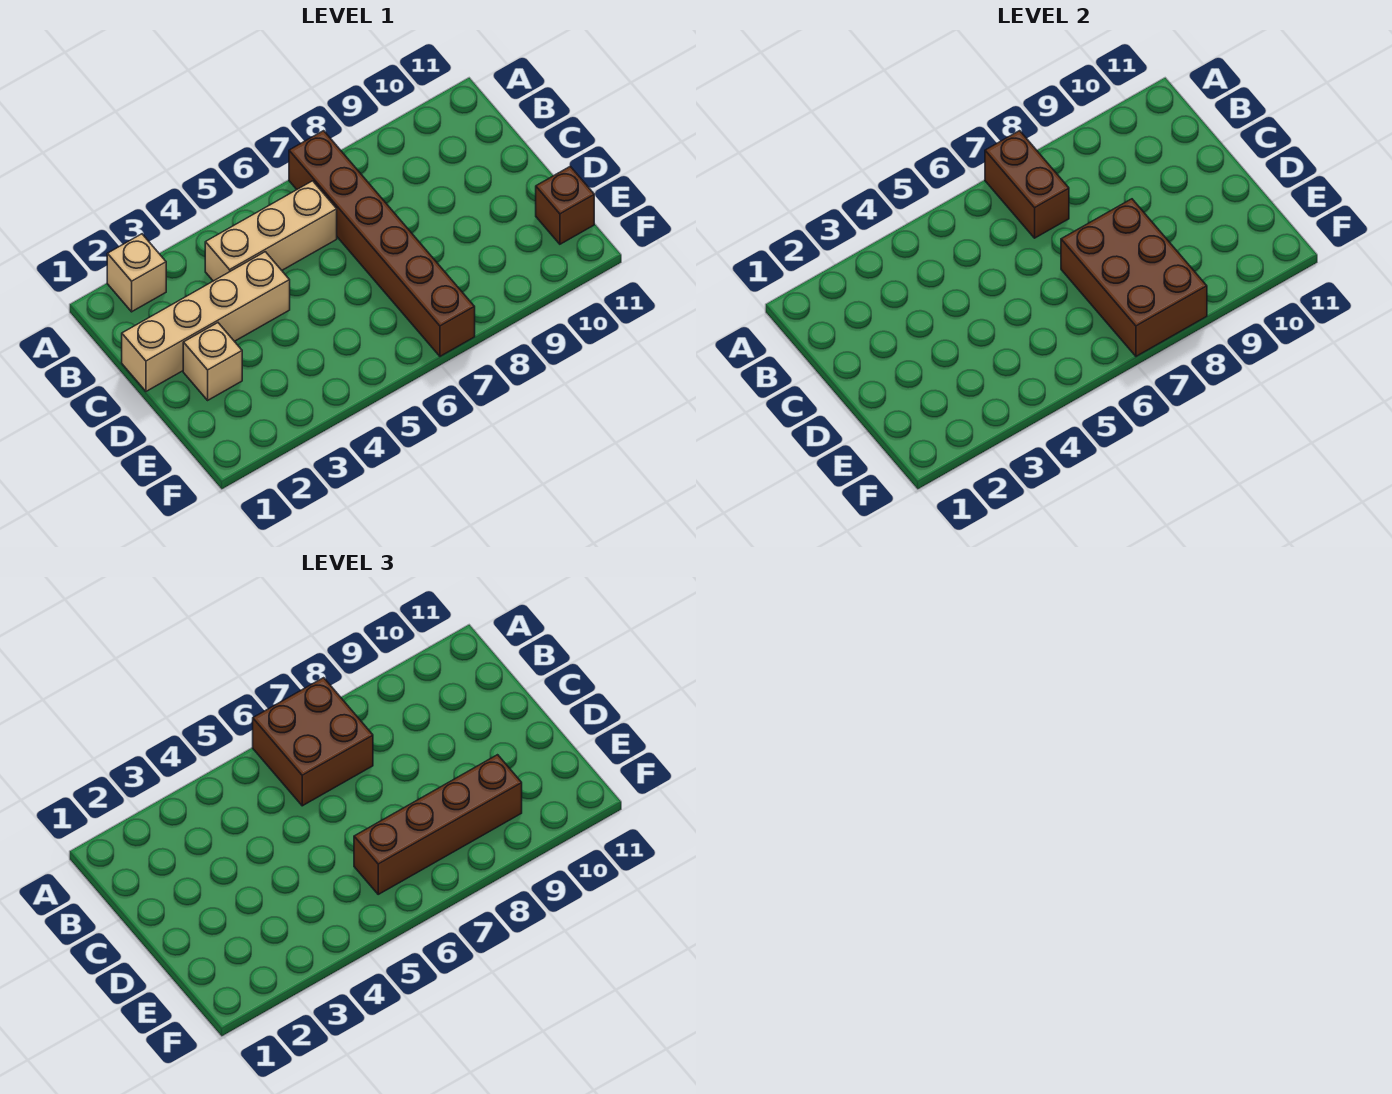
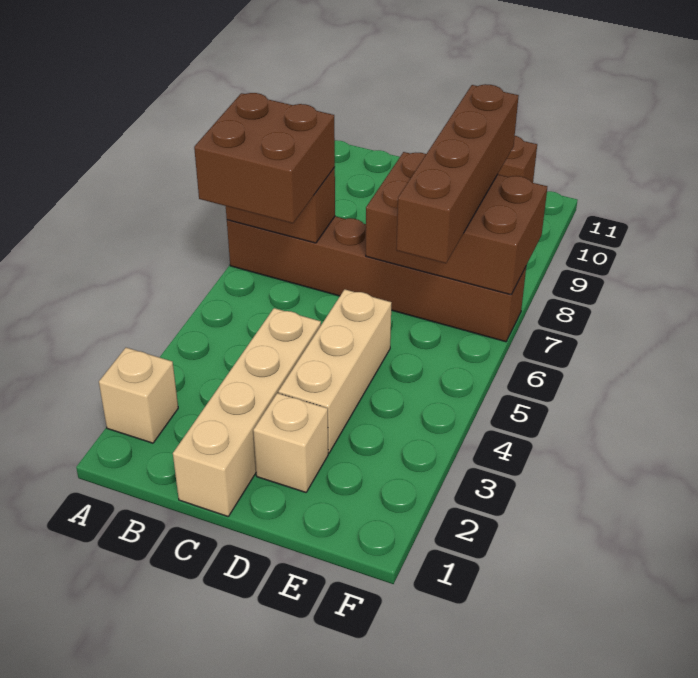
tan 1x3 brick [205,181,337,281] -> tan 1x3 brick moved to [278,289,392,453]

